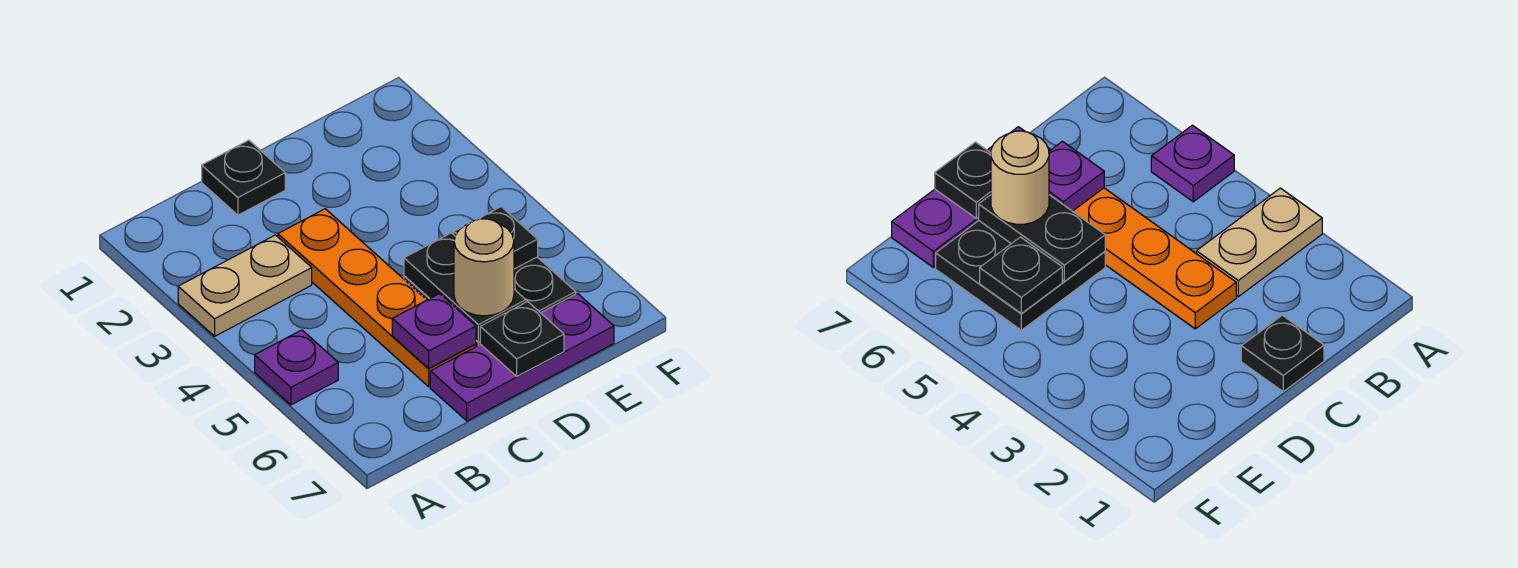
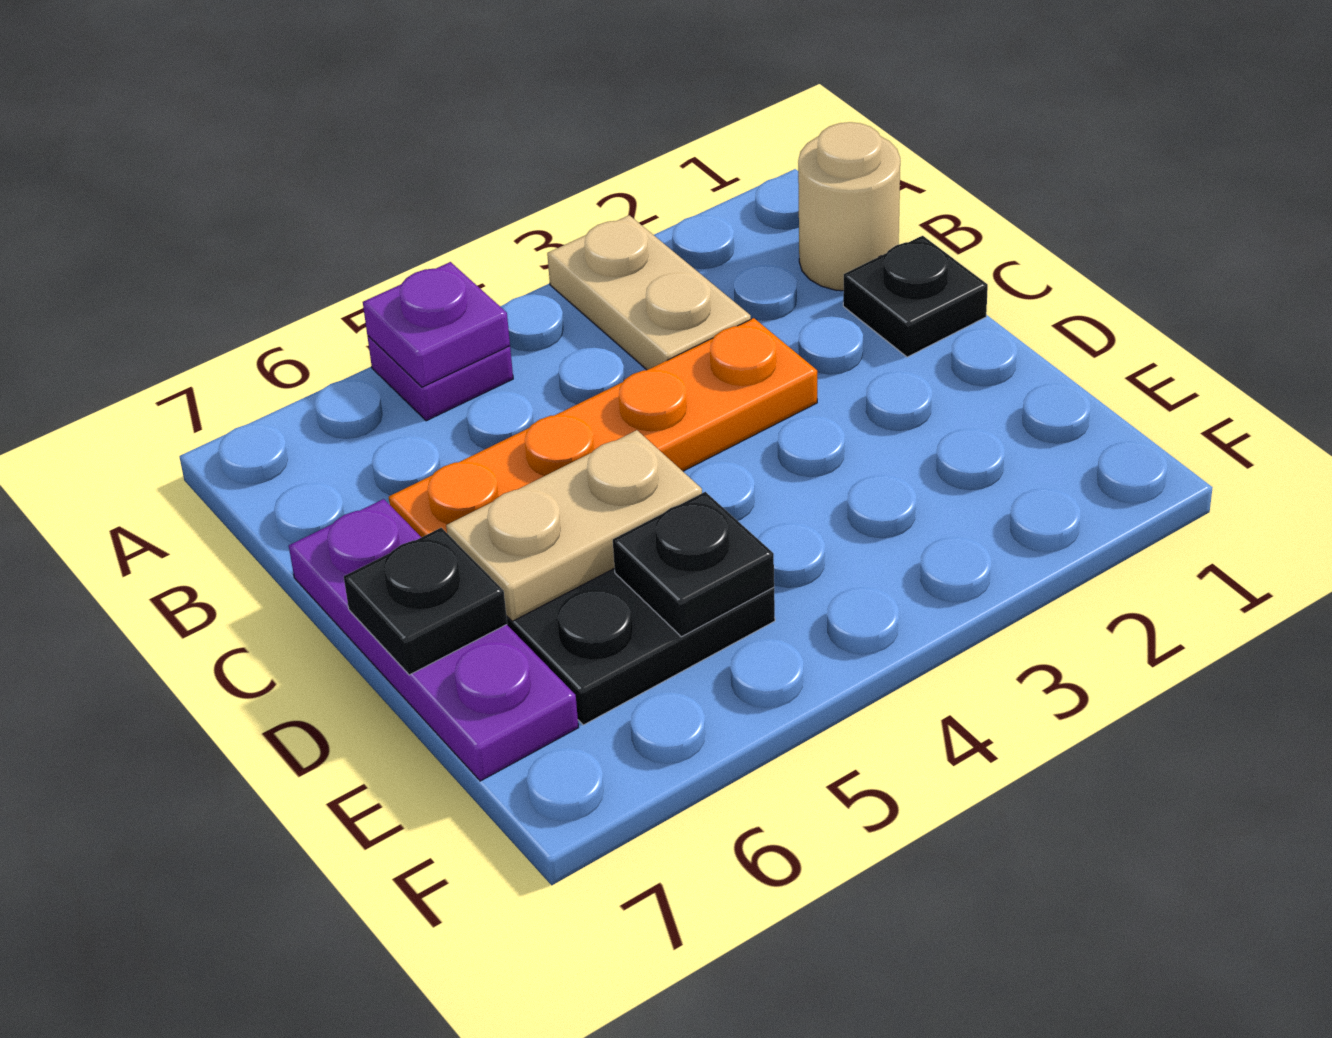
purple 1x1 plate [392,293,476,369] -> purple 1x1 plate moved to [363,262,510,387]
black 1x2 plate [404,233,526,342] -> tan 1x2 plate [446,430,702,621]
tan 1x1 round brick [454,219,514,316] -> tan 1x1 round brick moved to [798,122,900,291]

